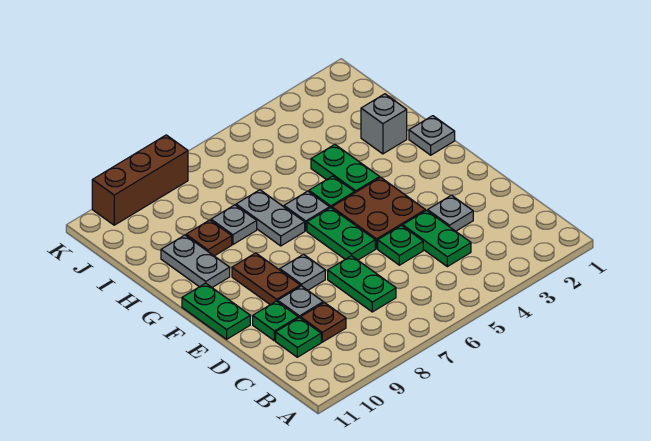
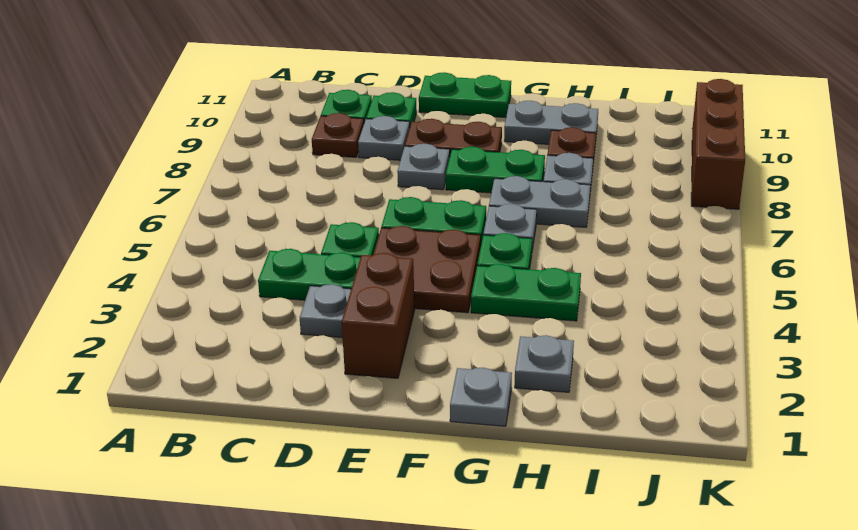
green 1x2 plate [328,256,396,312] -> green 1x2 plate moved to [446,147,545,193]
none -> brown 1x2 brick [342,253,415,378]
grey 1x1 brick [361,94,407,154] -> grey 1x1 plate [515,335,574,392]

